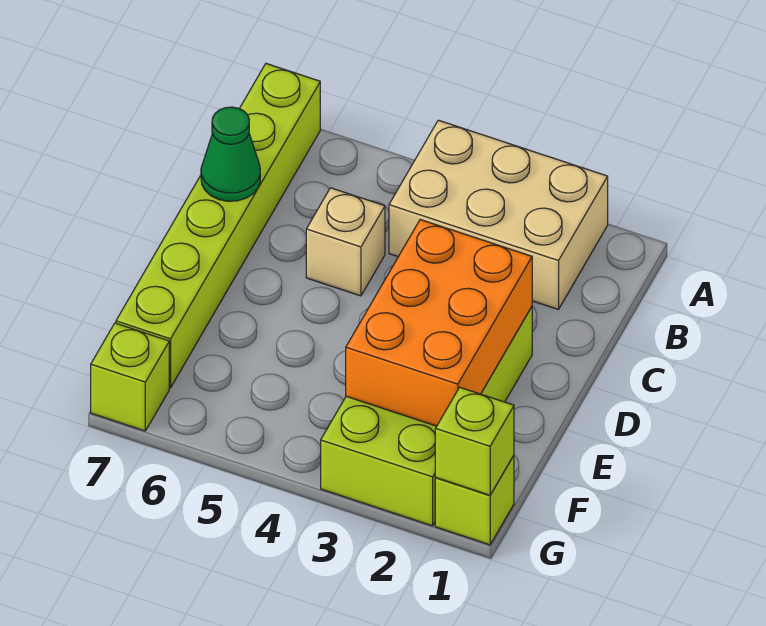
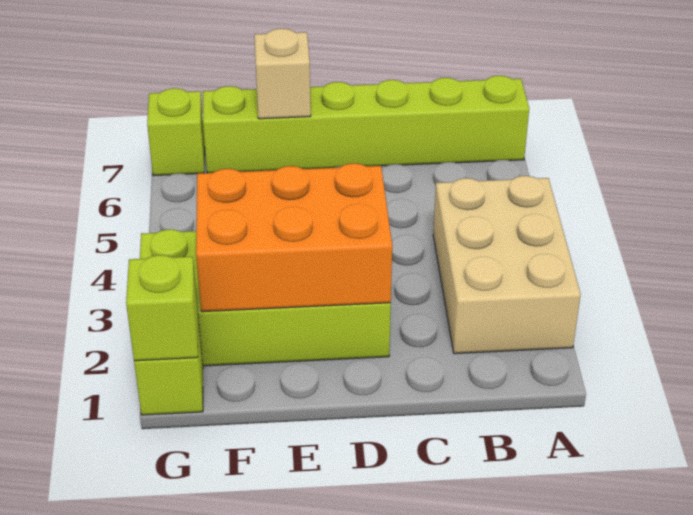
tan 1x1 brick [306,188,385,296] -> tan 1x1 brick moved to [254,29,311,119]
green 1x1 cone [201,107,260,201] -> none

